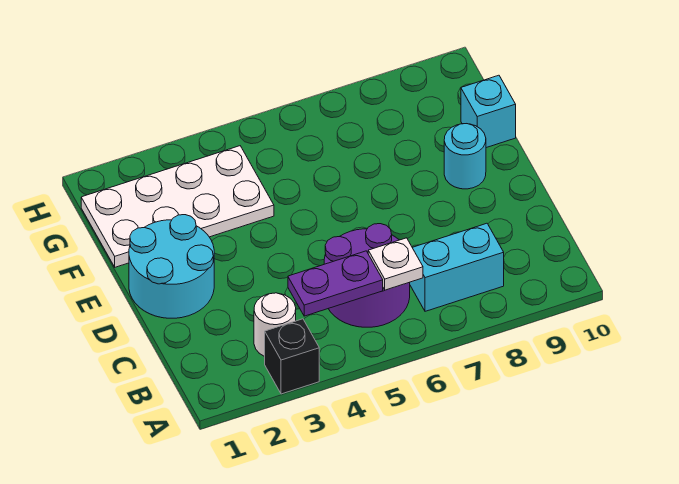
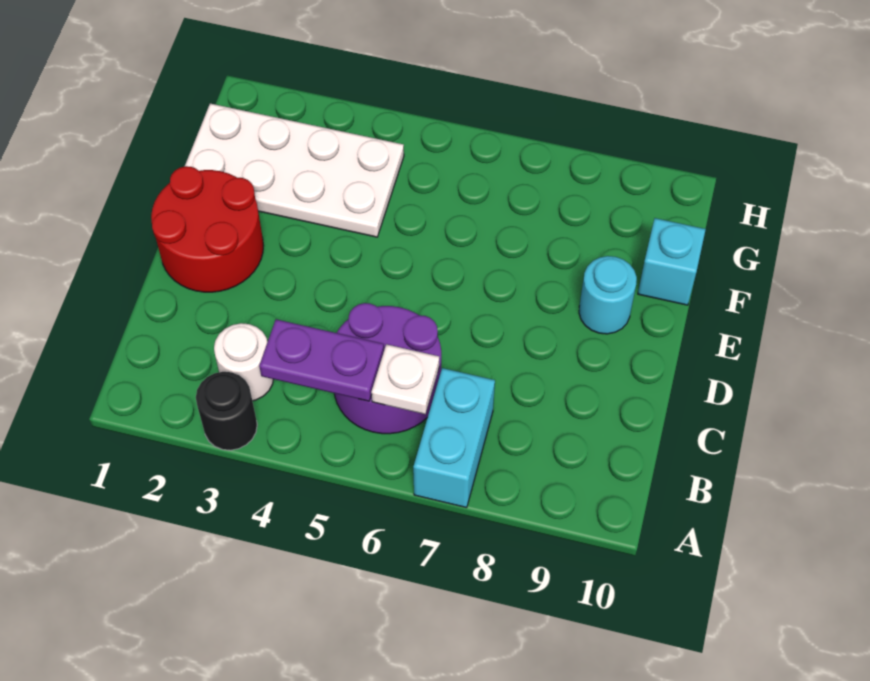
black 1x1 brick [265,319,319,394] -> black 1x1 round brick [196,372,257,450]
cyan 1x2 brick [410,223,504,311] -> cyan 1x2 brick turned to [413,368,495,508]
cyan 2x2 round brick [129,215,214,318] -> red 2x2 round brick [151,166,264,292]

